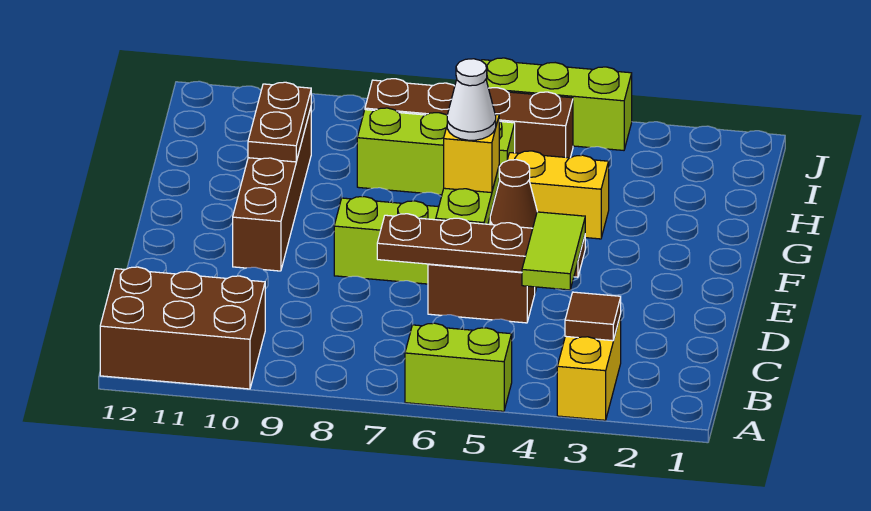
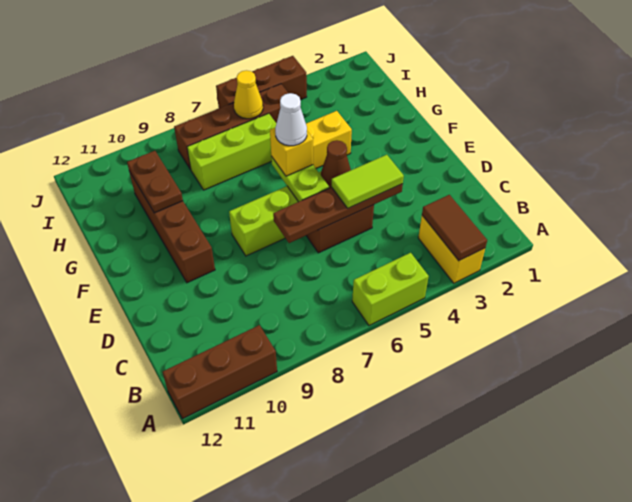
brown 2x3 brick [100,267,265,389] -> brown 1x3 brick [163,325,277,419]
brown 1x1 tile [565,292,621,341] -> brown 1x2 tile [422,195,487,261]
lime 1x2 tile [522,212,585,290] -> lime 1x2 tile turned to [332,155,404,208]
none -> yellow 1x1 cone [234,70,263,119]
lime 1x3 brick [481,58,632,150] -> brown 1x3 brick [216,56,307,108]

